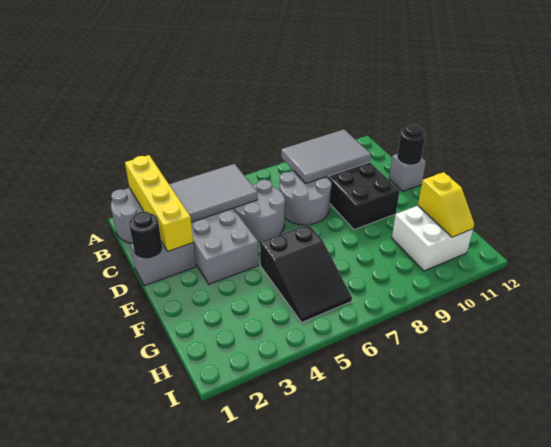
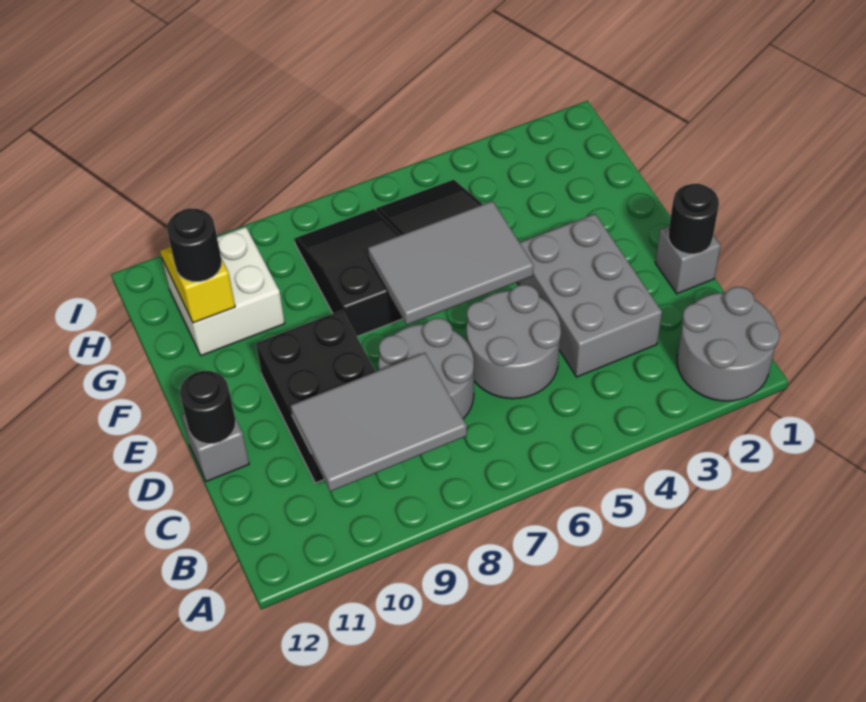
yellow 1x4 brick [125,155,193,251] -> none
grey 2x3 tile [169,164,258,222] -> grey 2x3 tile moved to [368,201,534,325]
grey 1x2 brick [130,243,196,286] -> grey 1x1 brick [655,226,721,294]
none -> black 2x3 slope [295,209,403,336]
none -> black 1x1 round brick [167,208,222,282]

